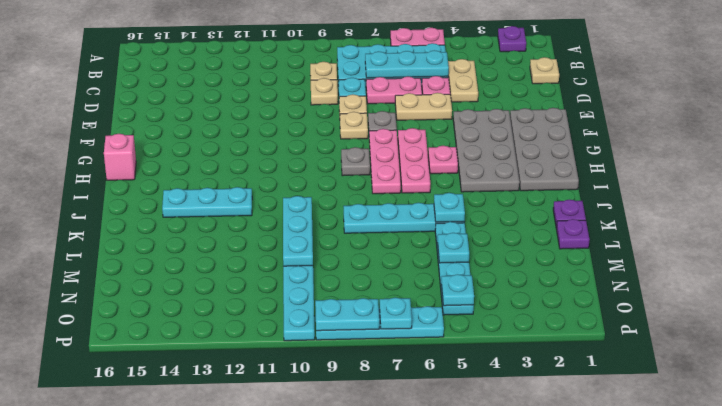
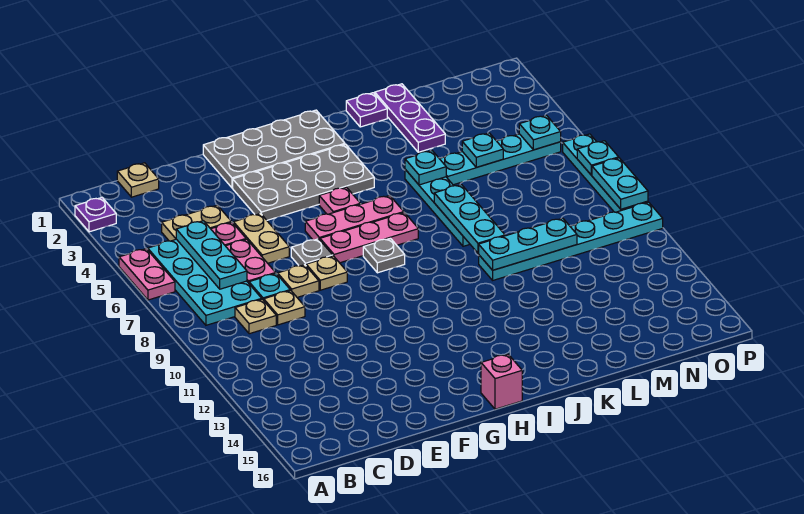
cyan 1x3 plate [162,187,252,217] -> cyan 1x3 plate moved to [434,185,505,253]
purple 1x1 plate [556,219,590,249] -> purple 1x3 plate [375,84,445,152]

